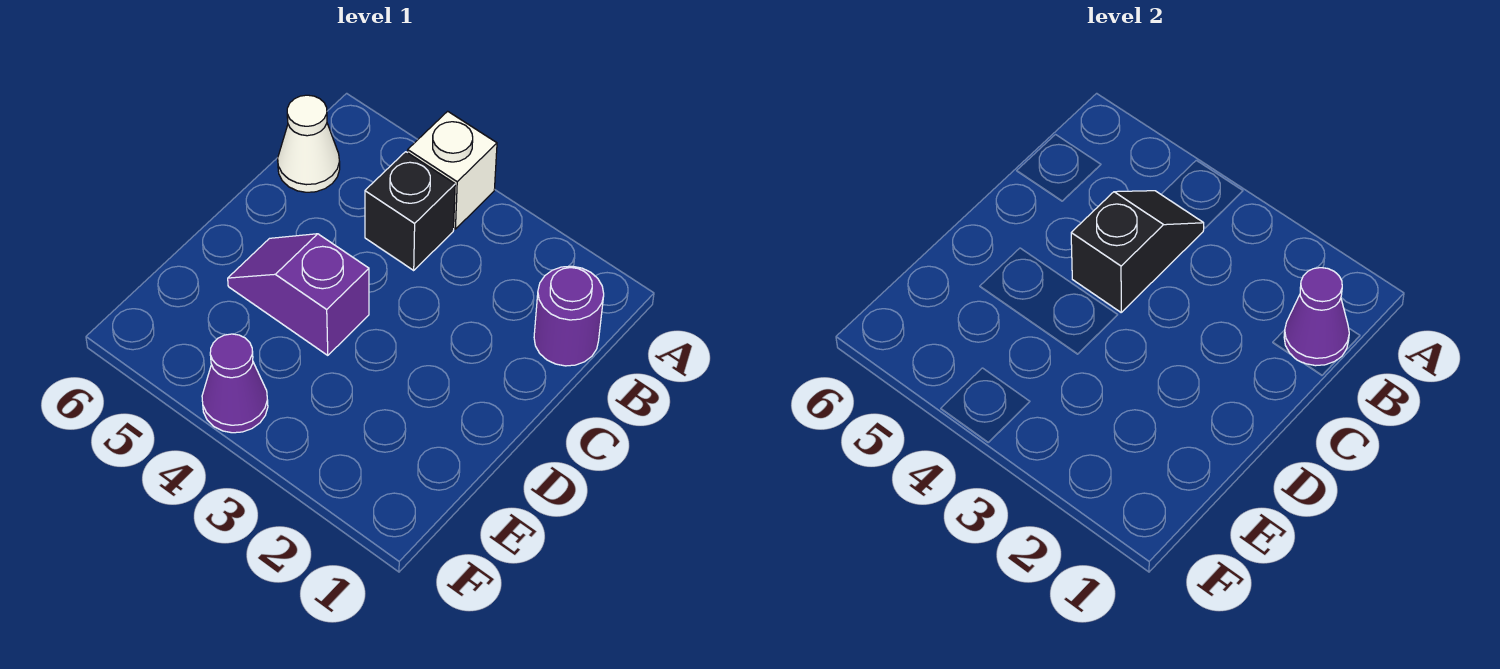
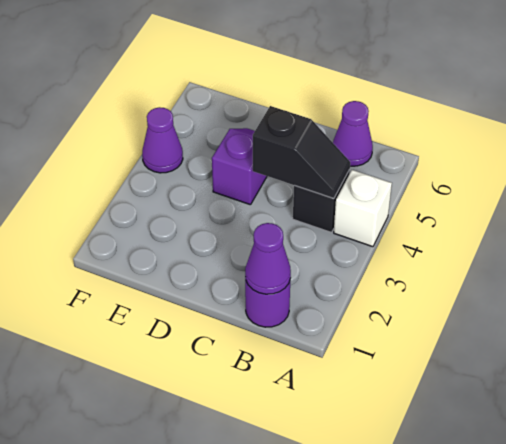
white 1x1 cone [278,95,340,192] -> purple 1x1 cone [333,101,373,166]

